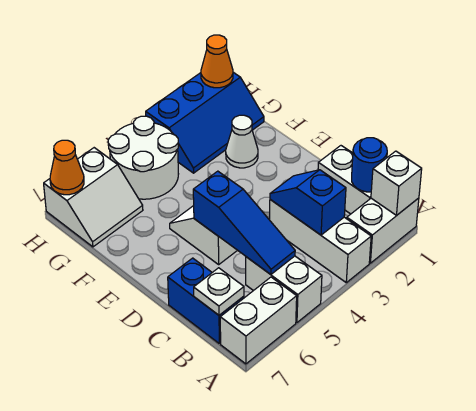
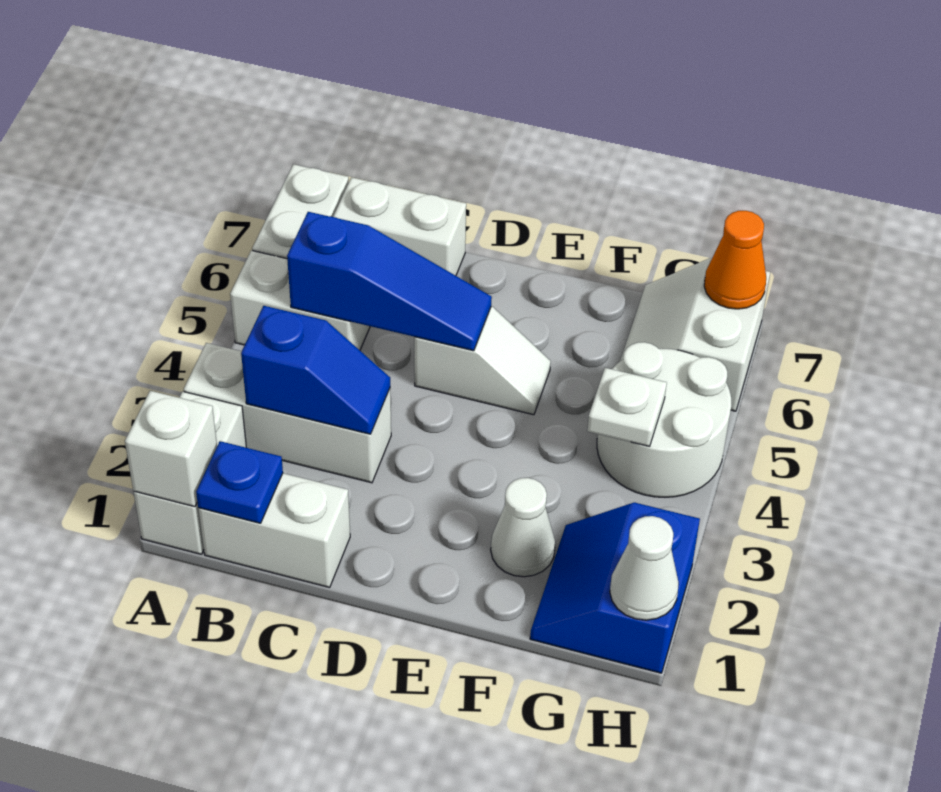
blue 1x1 round brick [352,138,387,192] -> blue 1x1 plate [196,441,283,523]
blue 1x3 slope [193,171,295,274] -> blue 1x3 slope turned to [287,212,492,351]
blue 1x2 brick [168,258,244,343] -> white 1x2 brick [333,177,466,276]
white 1x1 plate [194,268,244,315] -> white 1x1 plate moved to [587,368,667,446]
blue 2x3 slope [146,72,264,173] -> blue 2x2 slope [530,502,700,673]
orange 1x1 cone [201,35,233,88] -> white 1x1 cone [610,516,679,620]

